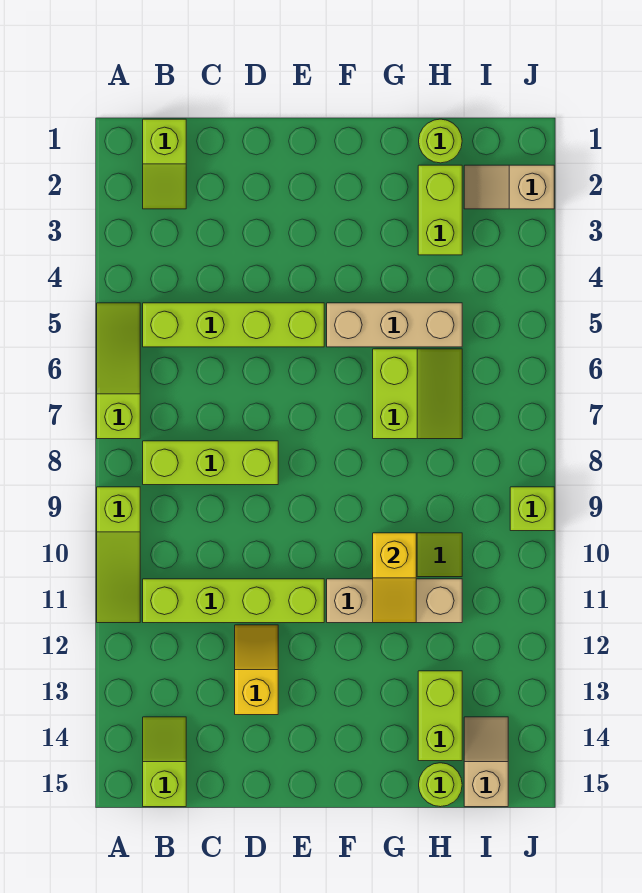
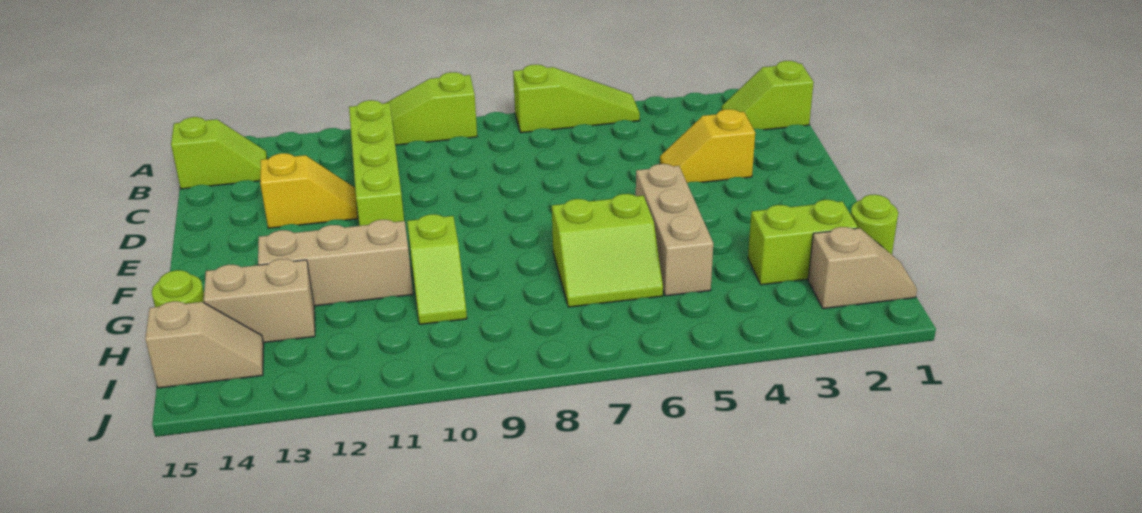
lime 1x4 brick [143,303,324,347] -> none
lime 1x3 brick [143,441,278,485] -> none
tan 1x3 brick [327,579,462,623] -> tan 1x3 brick turned to [258,220,413,306]
yellow 1x2 slope [373,533,416,623] -> yellow 1x2 slope moved to [660,109,755,183]
lime 1x2 brick [418,671,462,761] -> tan 1x2 brick [204,259,315,343]
tan 1x2 slope [464,165,554,209] -> tan 1x2 slope turned to [808,227,917,309]
lime 1x1 brick [510,487,554,531] -> none

